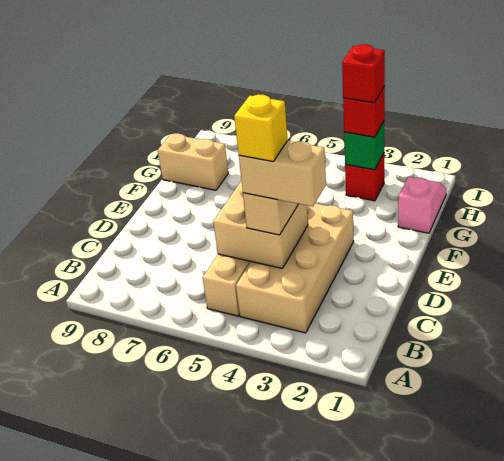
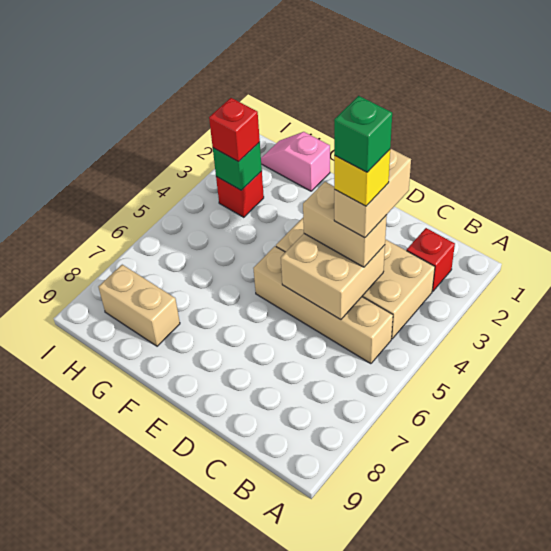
none -> green 1x1 brick [334,96,392,172]
tan 1x2 brick [158,134,228,190] -> tan 1x2 brick turned to [98,265,180,346]
red 1x1 brick [342,44,385,103] -> red 1x1 brick moved to [407,228,455,291]

